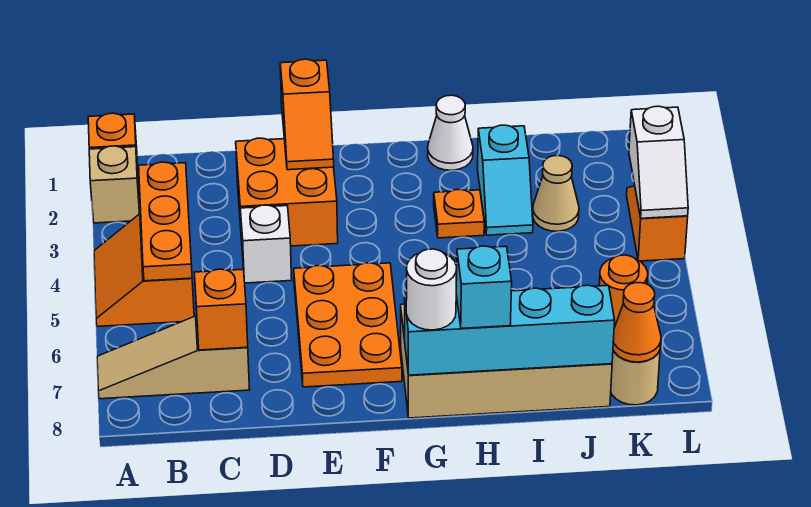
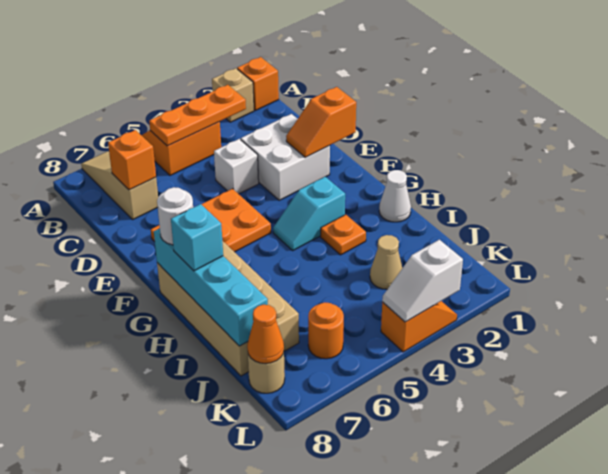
orange 2x2 brick [236,138,338,246] -> white 2x2 brick [241,114,330,200]
cyan 1x2 slope [478,125,533,235] -> cyan 1x2 slope moved to [273,177,345,250]

